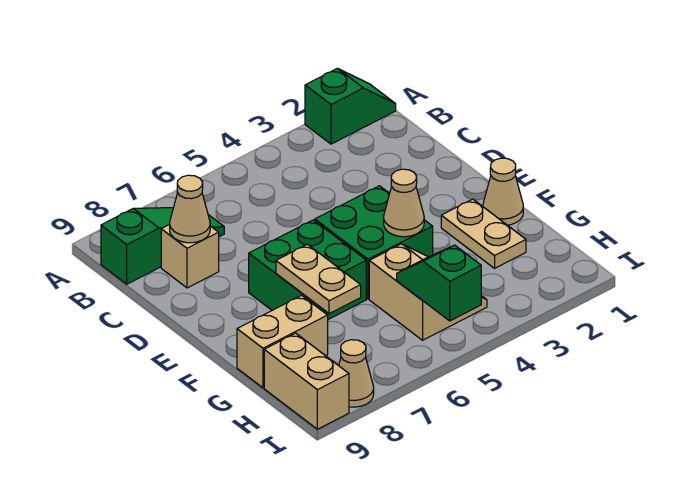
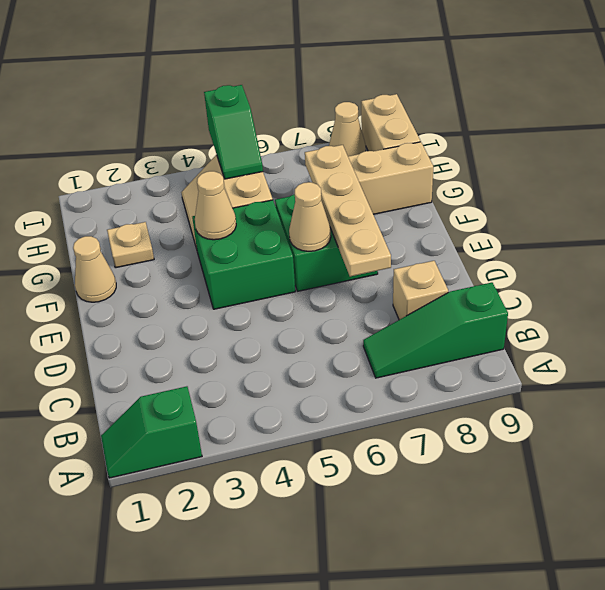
tan 1x1 cone [170,175,210,243] -> tan 1x1 cone moved to [289,182,331,251]
tan 1x2 plate [441,199,526,268] -> tan 1x1 plate [107,222,154,268]
tan 1x2 plate [276,244,361,314] -> tan 1x4 plate [305,145,391,276]

